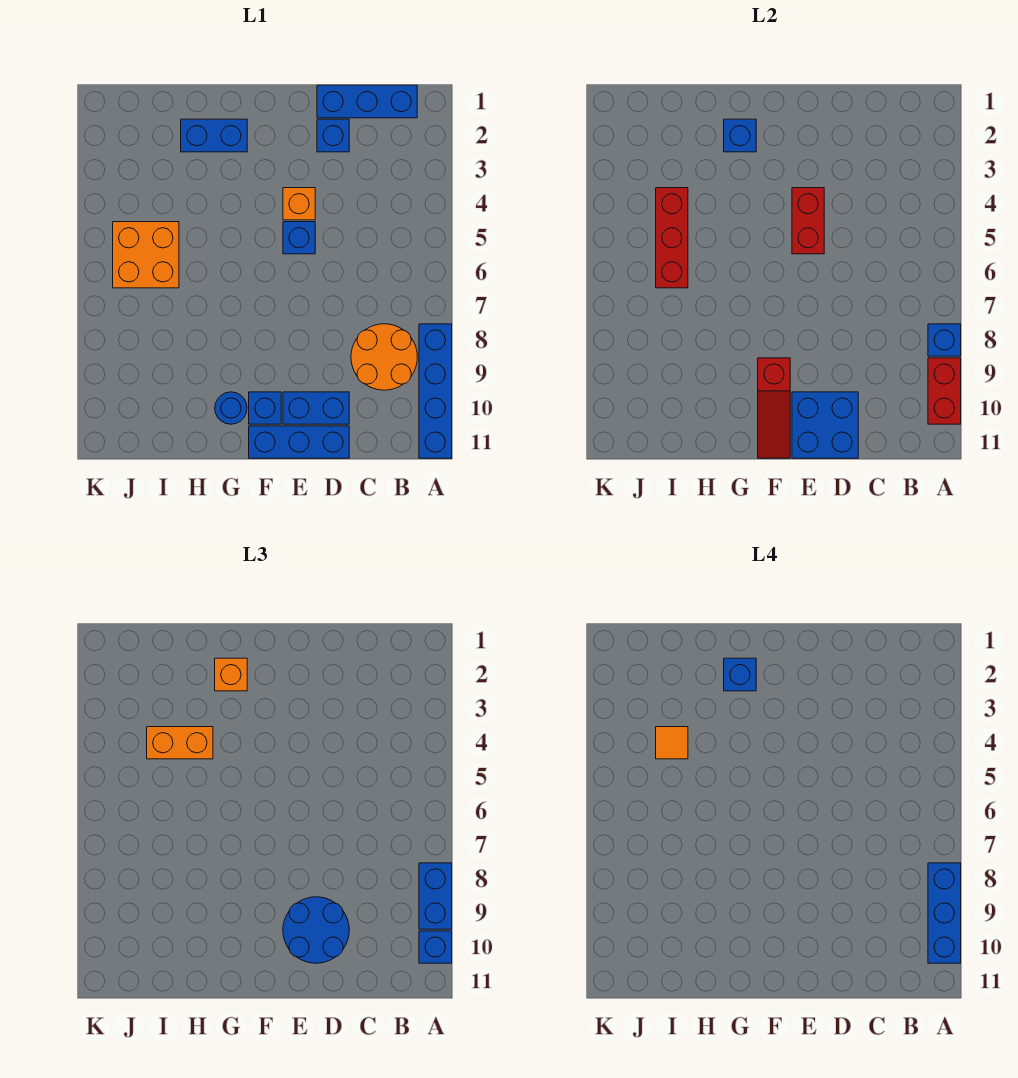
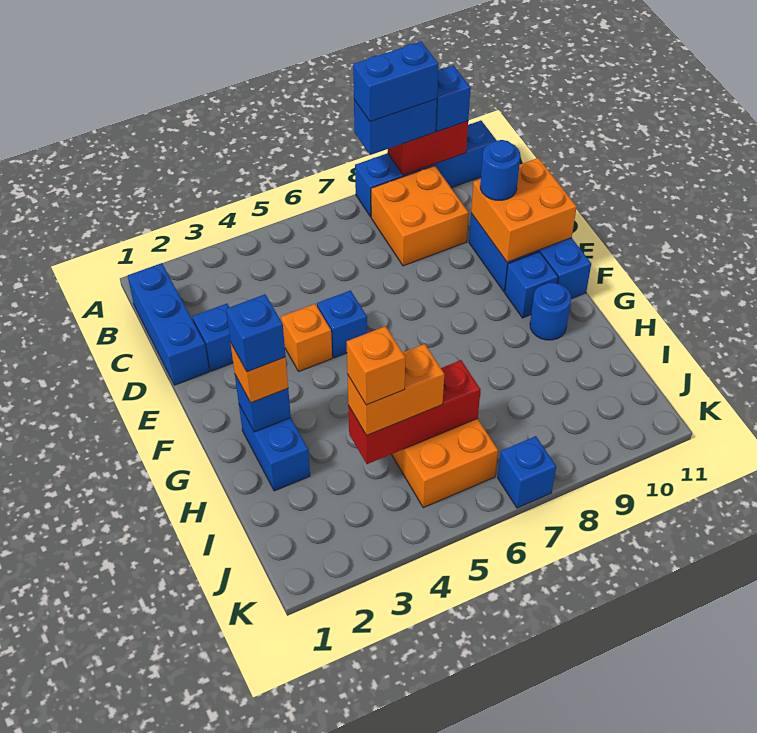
blue 1x1 brick [928,324,961,356] -> blue 1x1 brick moved to [498,436,556,508]
blue 1x3 brick [928,863,961,963] -> blue 1x2 brick [353,42,438,122]
orange 2x2 round brick [351,324,417,390] -> orange 2x2 brick [371,166,469,266]
blue 2x2 round brick [283,897,349,963] -> blue 1x1 round brick [480,140,520,200]
blue 2x2 brick [792,392,858,458] -> orange 2x2 brick [471,158,577,262]
red 1x2 brick [792,188,824,254] -> none
red 1x3 slope [758,358,790,458] -> none
orange 1x2 brick [147,727,213,759] -> orange 1x2 brick turned to [347,344,444,436]
orange 1x1 tile [656,727,688,759] -> orange 1x1 brick [347,326,405,405]

